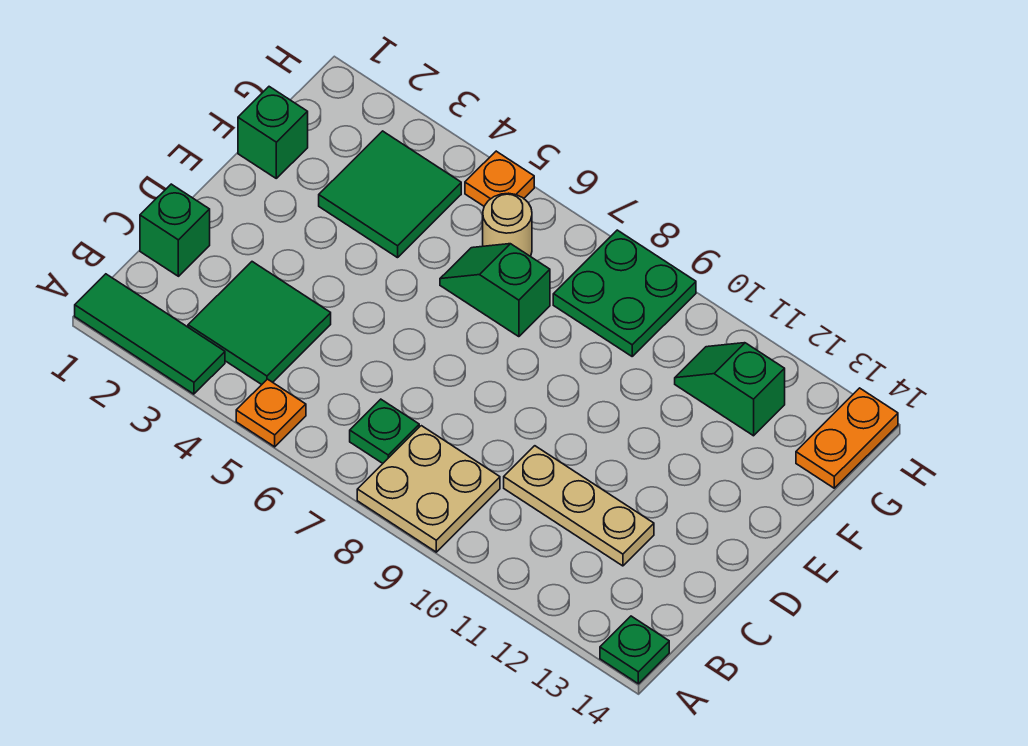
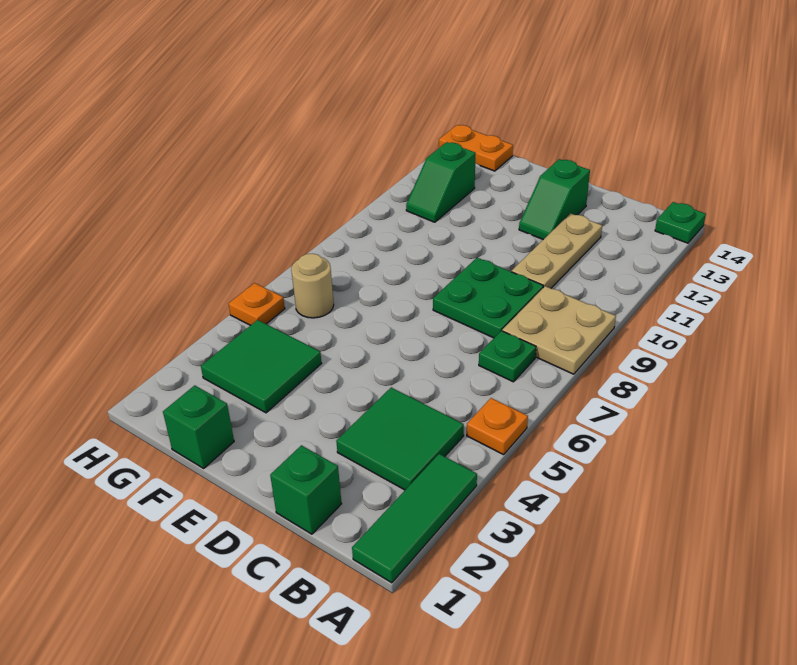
green 1x2 slope [440,244,550,337] -> green 1x2 slope moved to [519,159,590,240]
green 2x2 plate [553,230,696,356] -> green 2x2 plate moved to [433,258,543,338]

